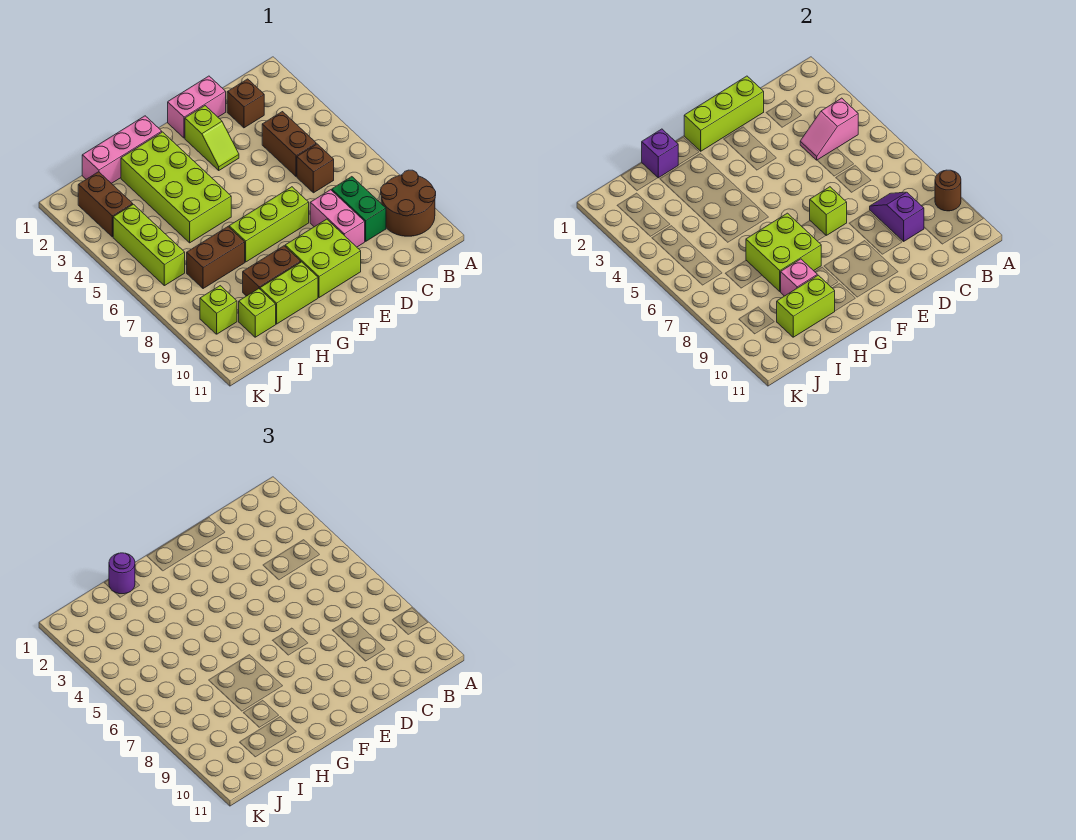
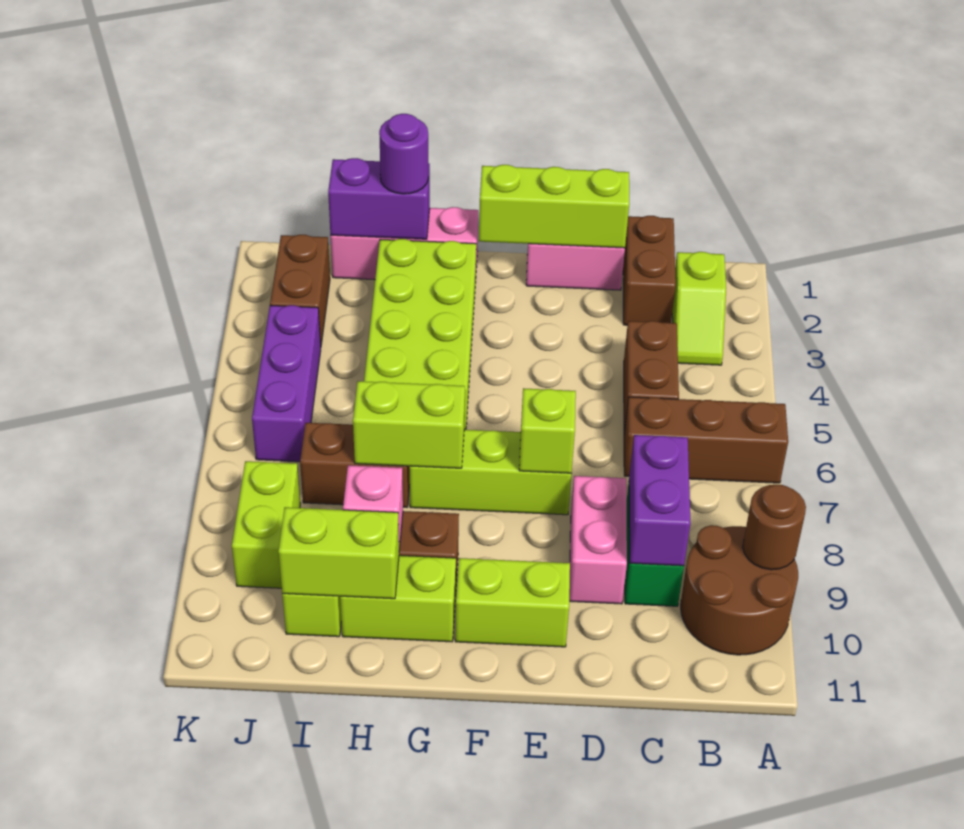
pink 1x2 slope [800,98,858,160] -> none
brown 1x1 brick [227,79,264,128] -> brown 1x2 brick [623,216,676,325]
brown 1x1 brick [297,144,334,193] -> brown 1x3 brick [624,397,788,483]
purple 1x2 slope [870,192,924,241] -> purple 1x2 brick [629,435,691,566]
lime 1x2 slope [185,106,239,170] -> lime 1x2 slope moved to [672,252,726,365]
lime 2x2 brick [285,219,361,298] -> lime 1x2 brick [455,558,570,647]
lime 2x2 brick [746,213,821,291] -> lime 1x2 brick [353,381,465,468]
purple 1x1 brick [642,129,678,178] -> purple 1x2 brick [328,158,430,239]
lime 1x3 brick [113,204,185,286] -> purple 1x3 brick [252,305,321,462]
lime 1x1 brick [200,286,237,334] -> lime 1x2 brick [232,461,300,588]

